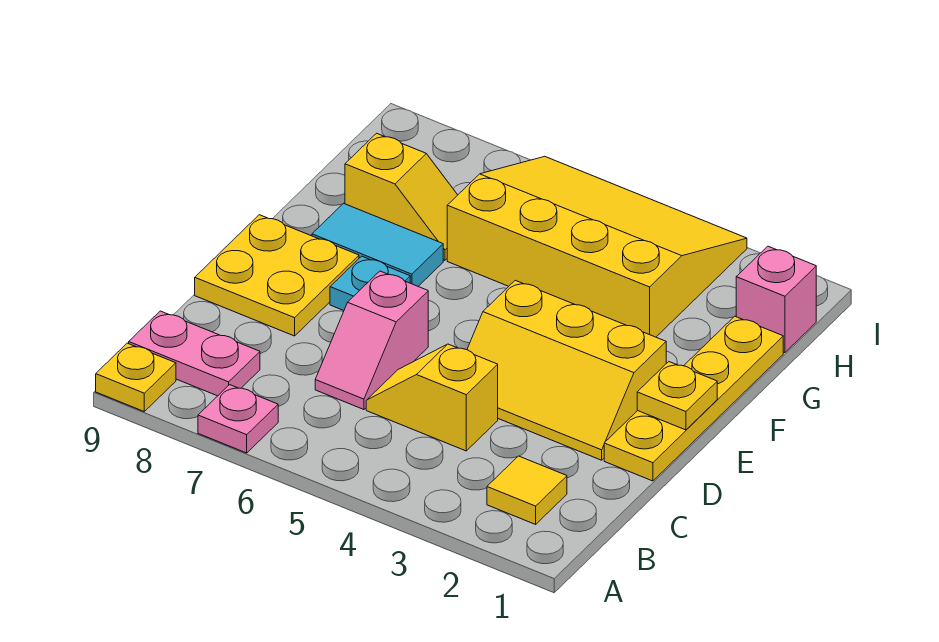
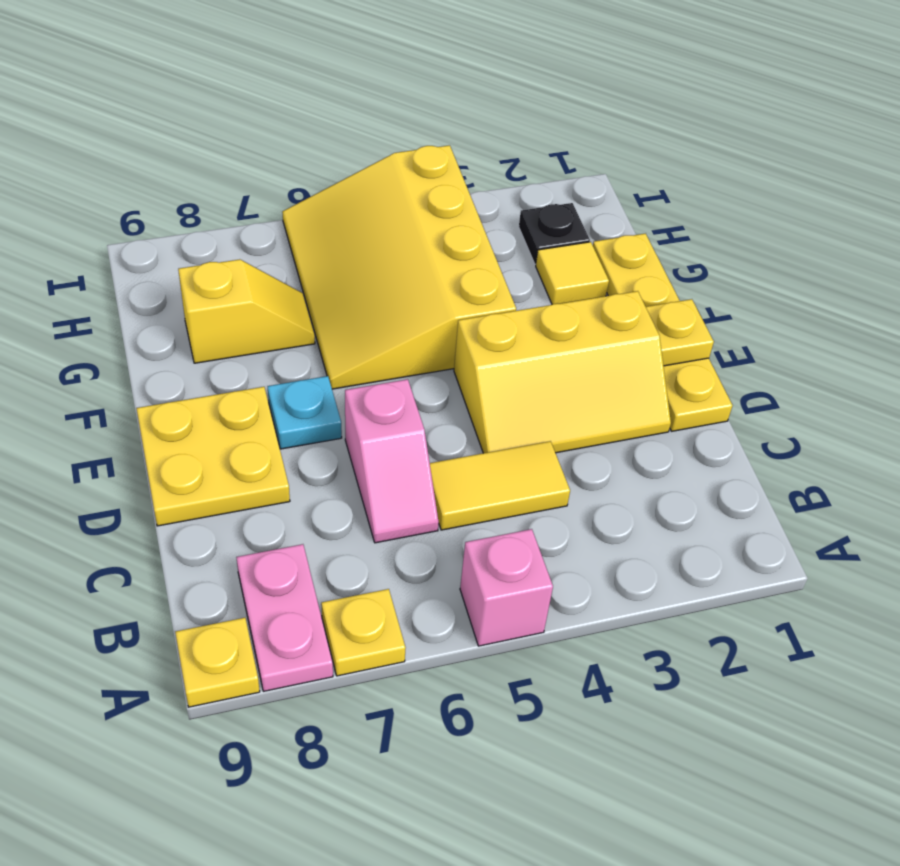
pink 1x1 plate [198,385,278,453] -> yellow 1x1 plate [321,589,406,676]
yellow 1x1 tile [487,456,567,524] -> yellow 1x1 tile moved to [536,242,609,304]
pink 1x2 plate [129,311,260,396] -> pink 1x2 plate turned to [236,544,333,691]
yellow 1x2 slope [366,344,498,451] -> yellow 1x2 tile [430,441,570,530]
cyan 1x2 tile [312,203,443,286] -> none
yellow 3x4 slope [447,156,747,337] -> yellow 3x4 slope turned to [282,145,516,389]
pink 1x1 brick [736,246,816,353] -> pink 1x1 brick moved to [460,529,553,646]
none -> black 1x1 plate [519,203,590,264]

